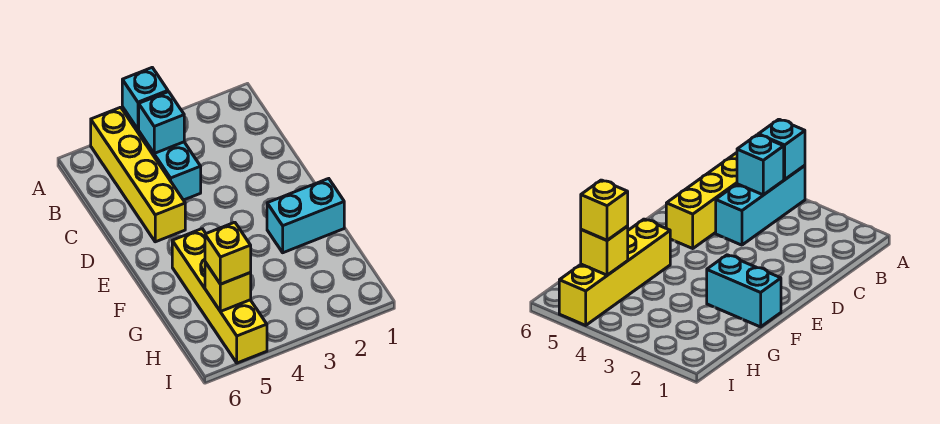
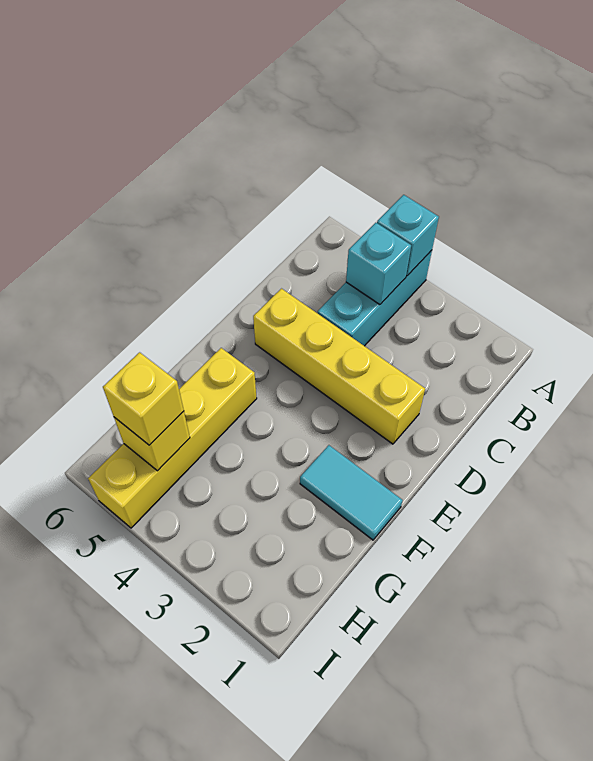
yellow 1x4 brick [91,107,185,242] -> yellow 1x4 brick turned to [253,289,425,444]
cyan 1x2 brick [267,179,344,253] -> cyan 1x2 tile [300,445,403,540]

